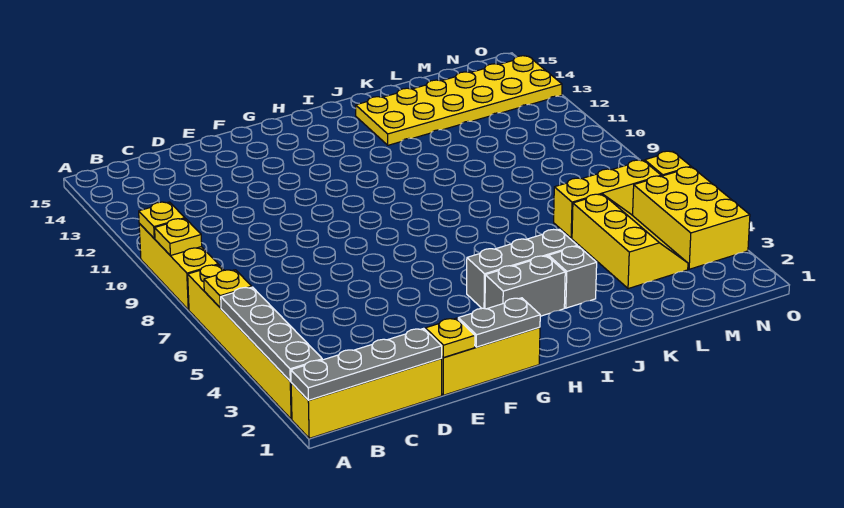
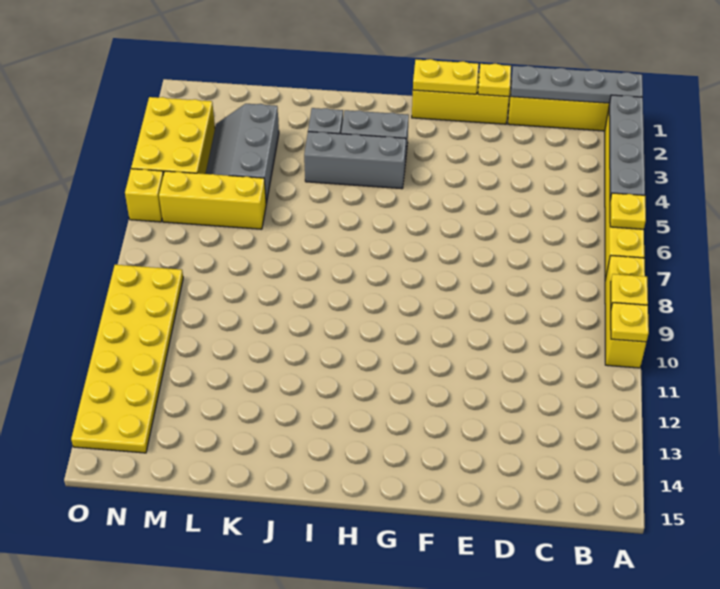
grey 1x2 plate [458,298,540,347] -> yellow 1x2 plate [413,59,479,94]
yellow 2x6 plate [356,56,562,145] -> yellow 2x6 plate turned to [71,265,183,453]
yellow 2x3 slope [572,194,688,289] -> grey 2x3 slope [206,104,279,204]

